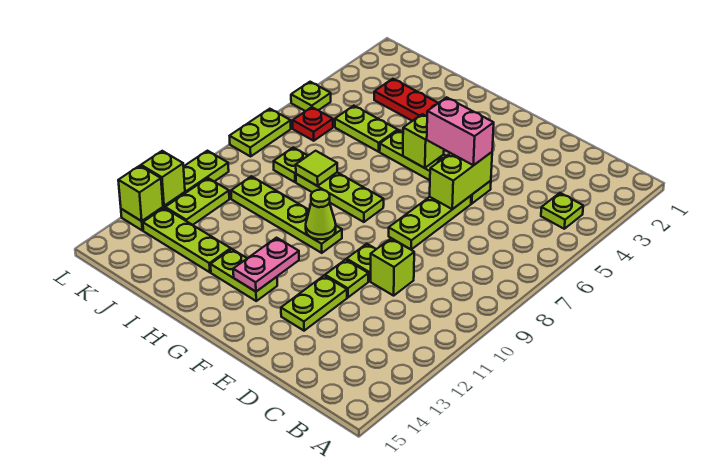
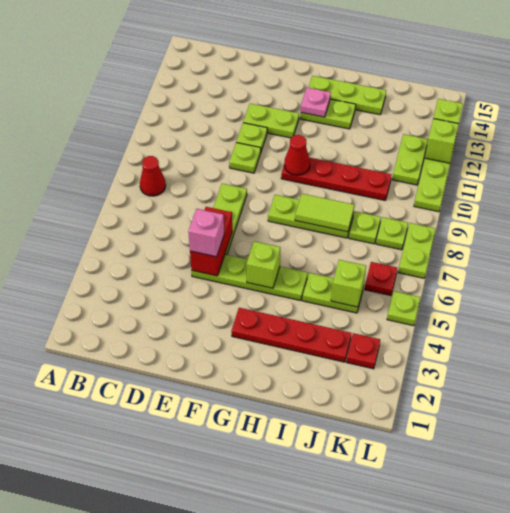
lime 1x1 plate [541,193,583,229] -> lime 1x1 plate moved to [376,217,408,250]
none -> red 1x1 cone [140,156,166,196]
lime 1x1 brick [371,238,414,296] -> lime 1x1 brick moved to [331,260,366,307]
lime 1x2 brick [430,152,492,209] -> red 1x2 brick [190,207,232,276]
pink 1x2 brick [427,97,494,165] -> pink 1x1 brick [188,209,224,257]
lime 1x2 plate [281,276,347,331] -> lime 1x2 plate turned to [243,104,299,138]
lime 1x4 plate [231,176,342,253] -> red 1x4 plate [281,158,391,200]
lime 1x1 cone [306,190,336,239] -> red 1x1 cone [284,135,310,175]
pink 1x2 plate [233,238,299,292] -> pink 1x1 plate [301,88,331,117]
lime 1x1 tile [296,151,337,186] -> lime 1x2 tile [295,194,354,232]
lime 1x3 plate [143,208,231,272] -> lime 1x3 plate moved to [309,76,386,115]
none -> red 1x1 plate [346,333,380,369]

